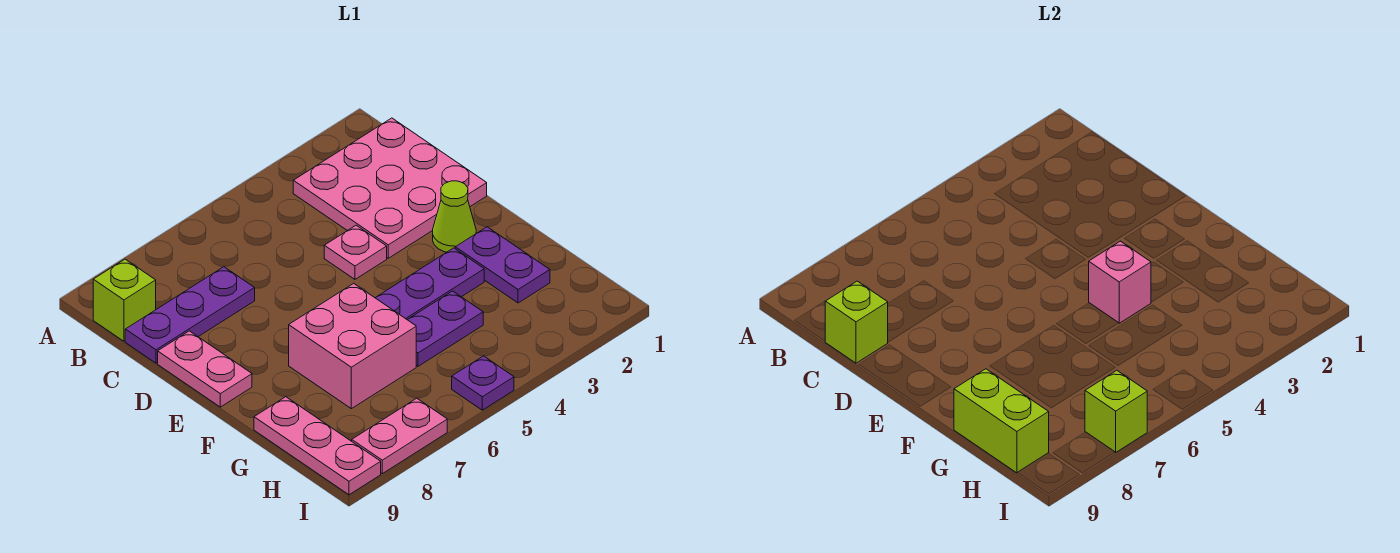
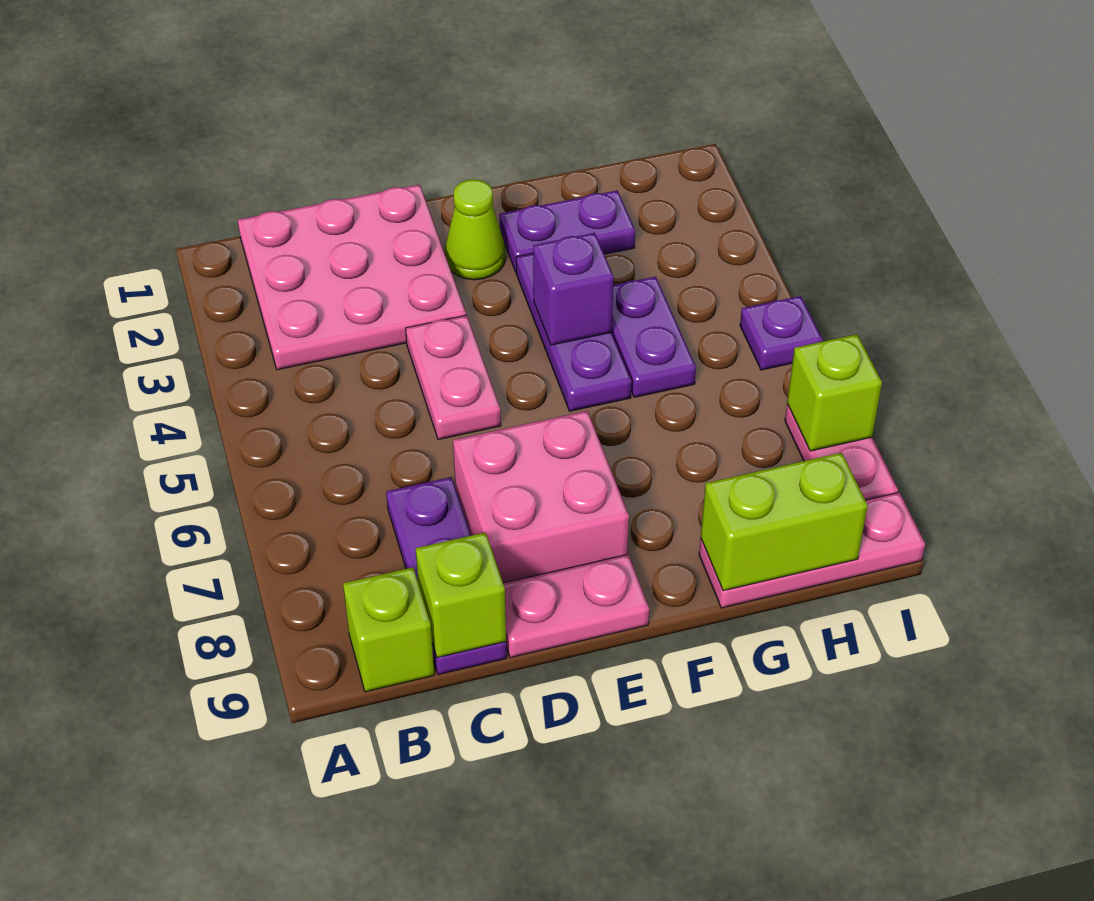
pink 1x1 plate [324,225,387,279] -> pink 1x2 plate [406,315,501,440]
pink 1x1 brick [1089,241,1151,323] -> purple 1x1 brick [533,233,614,345]
pink 2x2 brick [289,283,416,409] -> pink 2x2 brick moved to [453,411,629,583]

